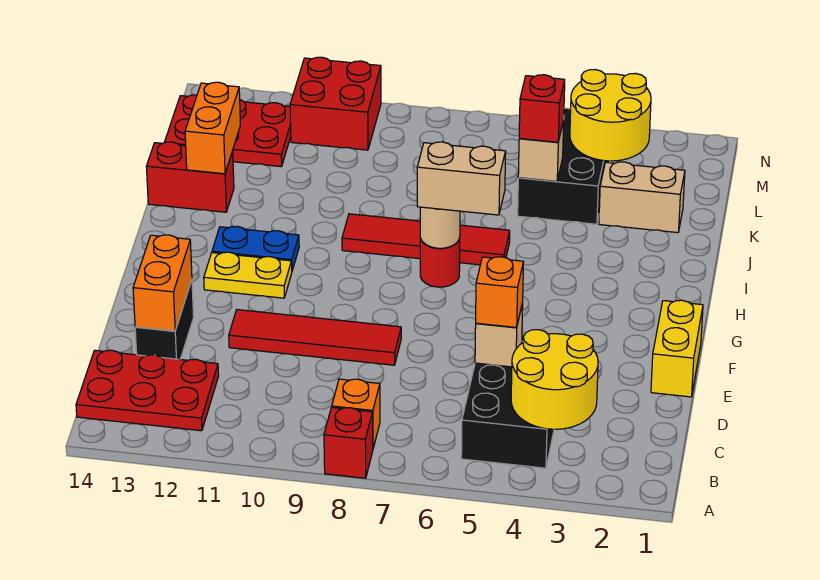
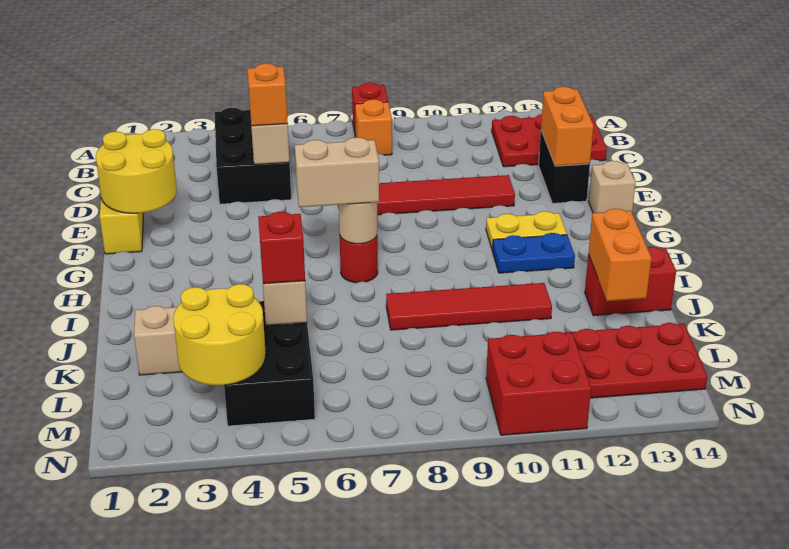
yellow 2x2 round brick [511,330,598,429] -> yellow 2x2 round brick moved to [96,129,177,213]
none -> tan 1x1 brick [589,161,636,213]
red 1x4 tile [342,214,510,265] -> red 1x4 tile moved to [386,283,552,330]

